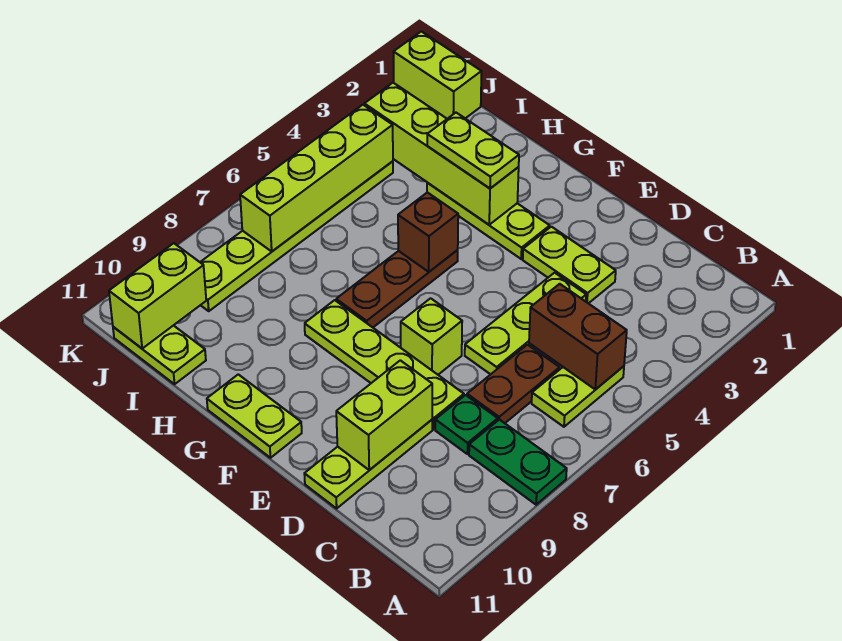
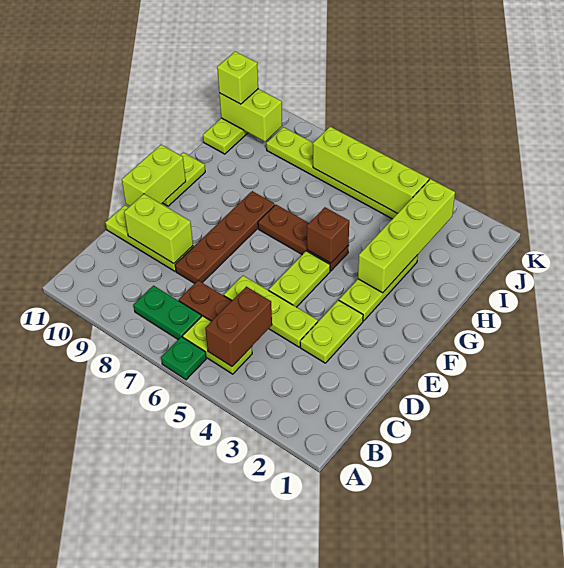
green 1x2 plate [469,420,567,505] -> green 1x2 plate turned to [134,286,201,340]
green 1x1 plate [435,395,498,454] -> green 1x1 plate moved to [161,337,206,380]
lime 1x4 plate [305,300,464,429] -> brown 1x4 plate [175,191,275,284]
lime 1x1 brick [401,298,462,375] -> lime 1x1 brick moved to [217,51,258,104]
lime 1x2 plate [427,113,519,188] -> lime 1x2 plate moved to [269,251,330,307]
lime 1x2 brick [394,31,481,119] -> lime 1x2 brick moved to [122,145,186,206]

